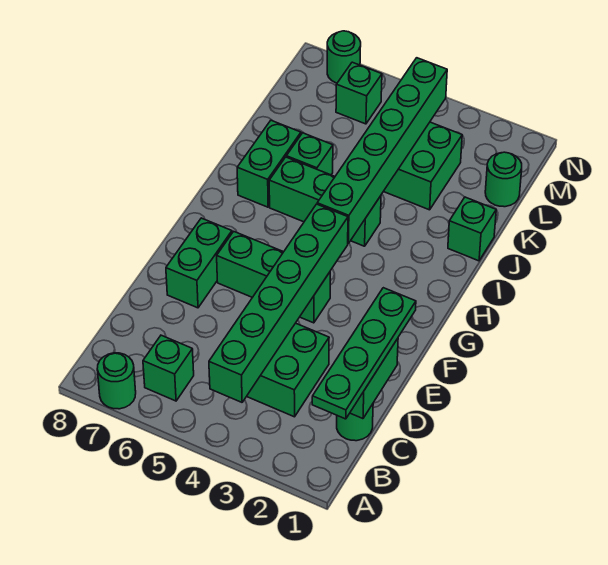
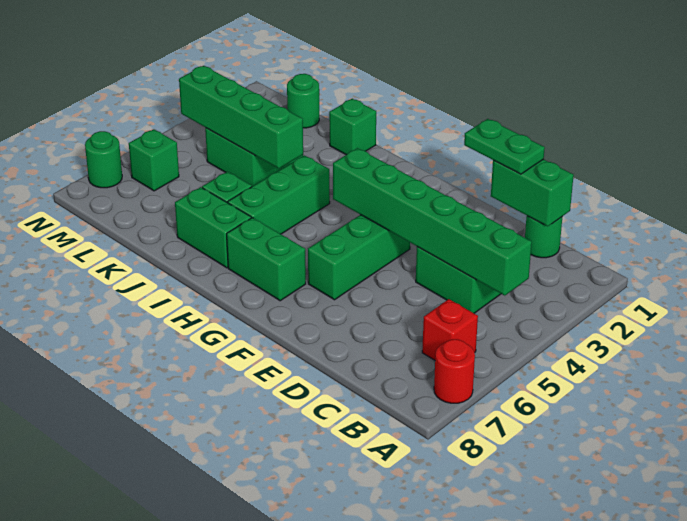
green 1x1 round brick [97,353,136,409] -> red 1x1 round brick [434,339,475,403]
green 1x4 plate [312,288,416,419] -> green 1x2 plate [464,119,545,174]
green 1x1 brick [143,335,194,401] -> red 1x1 brick [422,299,478,360]
green 1x2 brick [166,218,232,308] -> green 1x2 brick moved to [227,218,306,301]
green 1x6 brick [317,58,447,244] -> green 1x4 brick [179,66,303,169]

